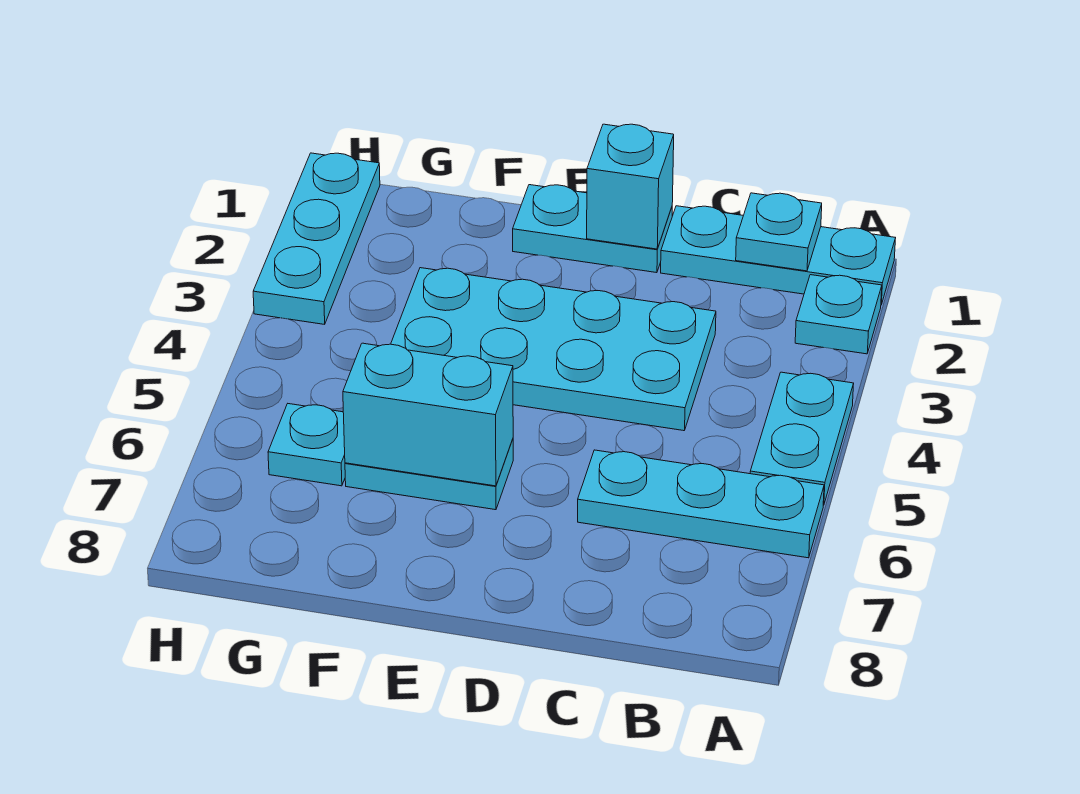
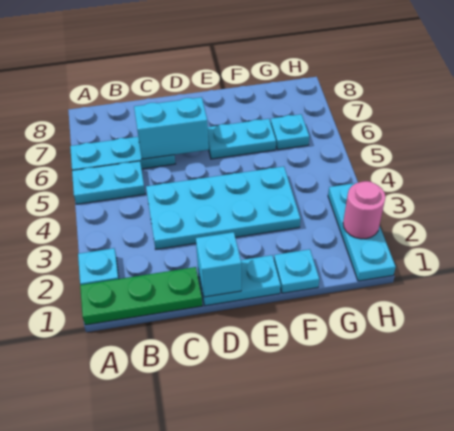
cyan 1x3 plate [661,206,895,305] -> green 1x3 plate [80,267,202,325]
cyan 1x2 plate [750,372,854,505] -> cyan 1x2 plate turned to [72,161,145,204]
cyan 1x1 plate [736,193,822,271] -> cyan 1x1 plate moved to [274,249,319,293]
cyan 1x2 brick [343,343,513,486] -> cyan 1x2 brick moved to [134,97,209,159]
none -> pink 1x1 round brick [343,181,386,239]

